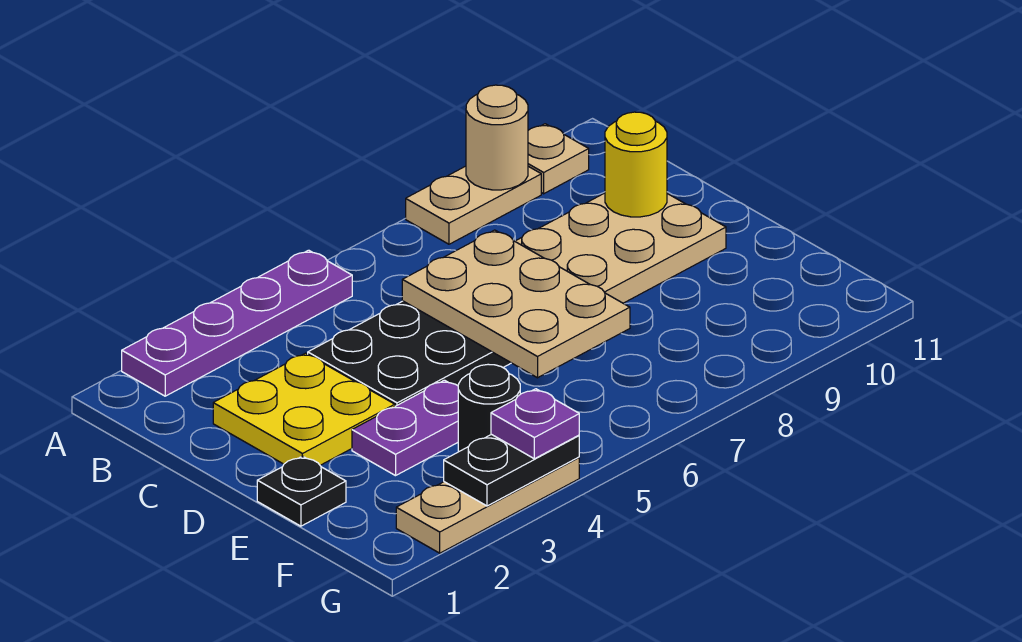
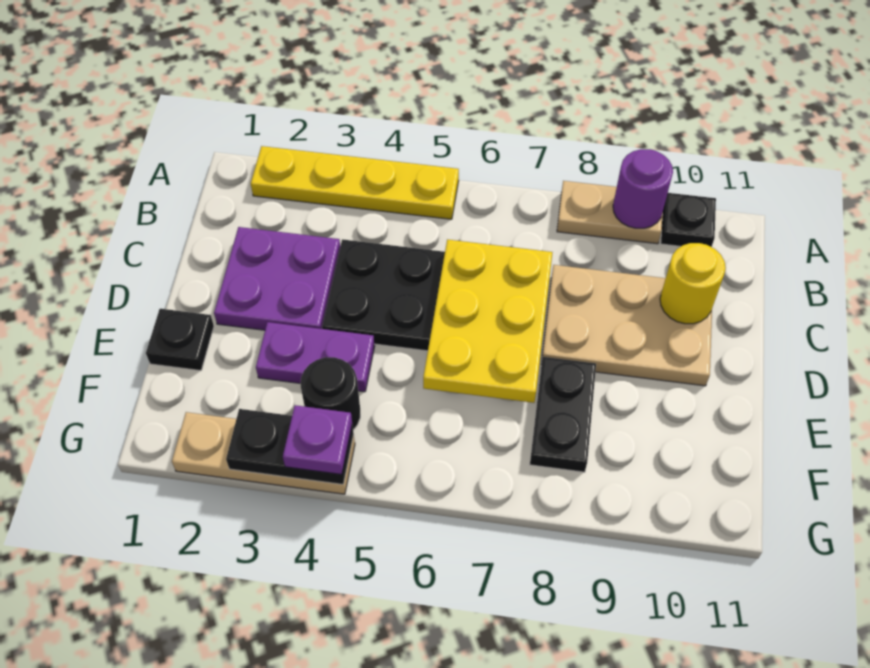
purple 1x4 plate [122,250,352,396] -> yellow 1x4 plate [251,146,459,219]
tan 1x1 round brick [466,85,528,190] -> purple 1x1 round brick [613,149,673,228]
tan 1x1 plate [528,124,589,194] -> black 1x1 plate [661,193,716,247]
yellow 2x2 plate [213,353,395,465] -> purple 2x2 plate [214,227,340,330]
tan 2x3 plate [402,230,630,378] -> yellow 2x3 plate [423,240,553,403]
none -> black 1x2 plate [530,357,596,472]

